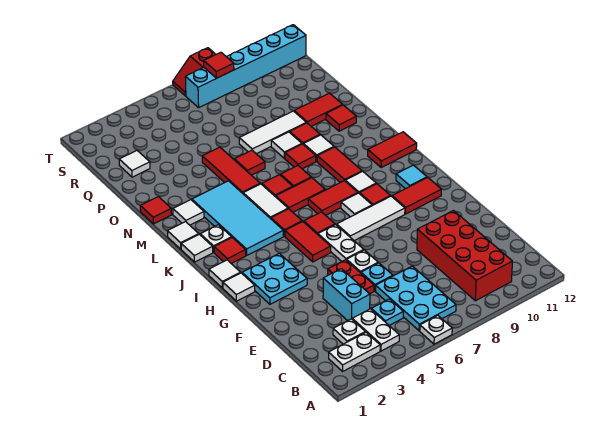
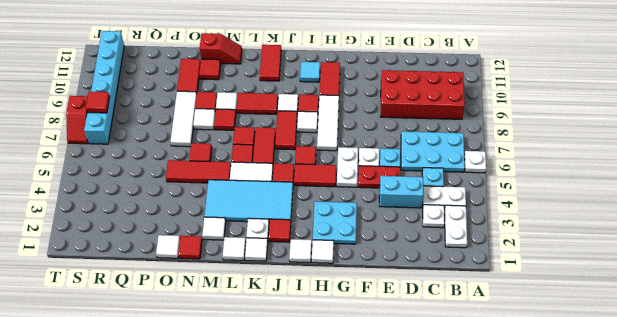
white 1x2 plate [318,225,364,261] -> white 1x2 plate turned to [337,147,358,187]
none -> red 1x2 slope [200,33,242,64]
white 1x1 tile [119,151,150,177] -> white 1x1 tile moved to [156,235,180,258]

